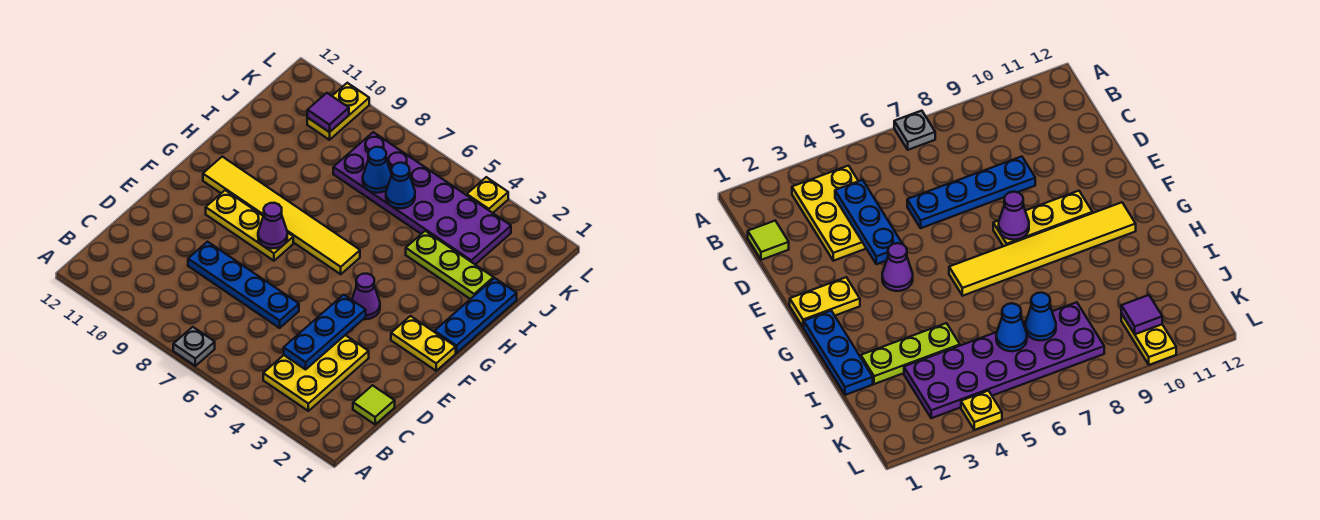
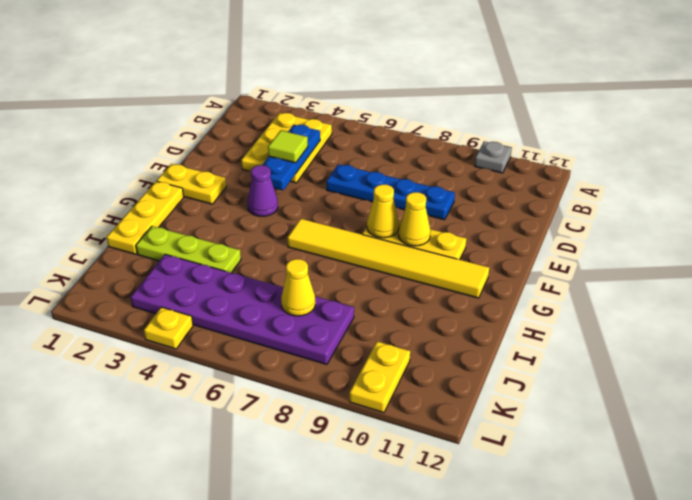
grey 1x1 plate [173,327,215,366] -> grey 1x1 plate moved to [475,141,512,173]
lime 1x1 tile [353,385,395,424] -> lime 1x1 tile moved to [268,131,308,163]
purple 1x1 cone [258,203,287,249] -> yellow 1x1 cone [367,184,399,238]
none -> yellow 1x1 cone [398,192,431,246]
blue 1x3 plate [435,278,517,353] -> yellow 1x3 plate [107,181,184,254]
blue 1x1 cone [386,163,415,208] -> none
blue 1x1 cone [363,147,392,193] -> yellow 1x1 cone [281,259,315,316]
purple 1x1 tile [307,93,349,132] -> none

